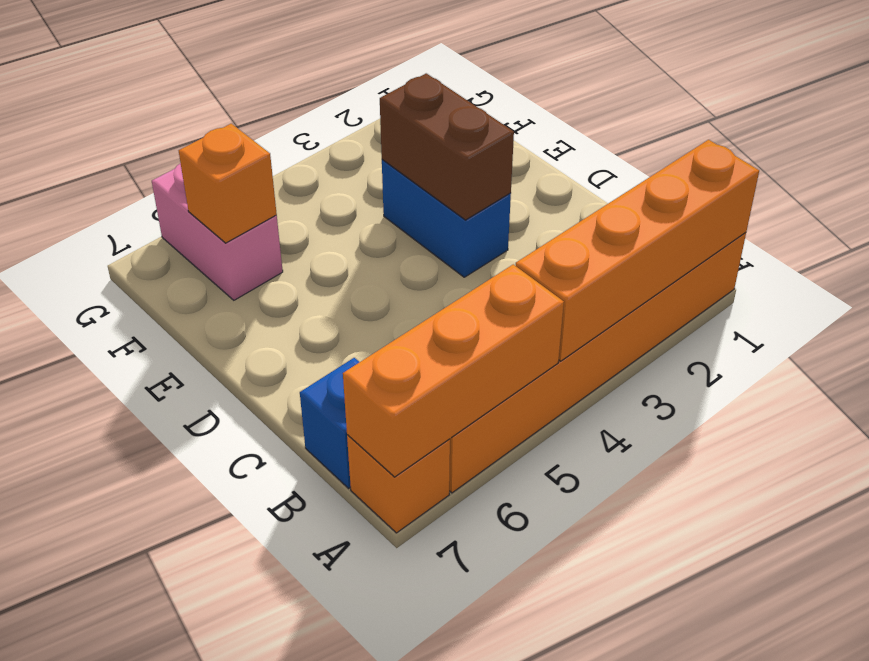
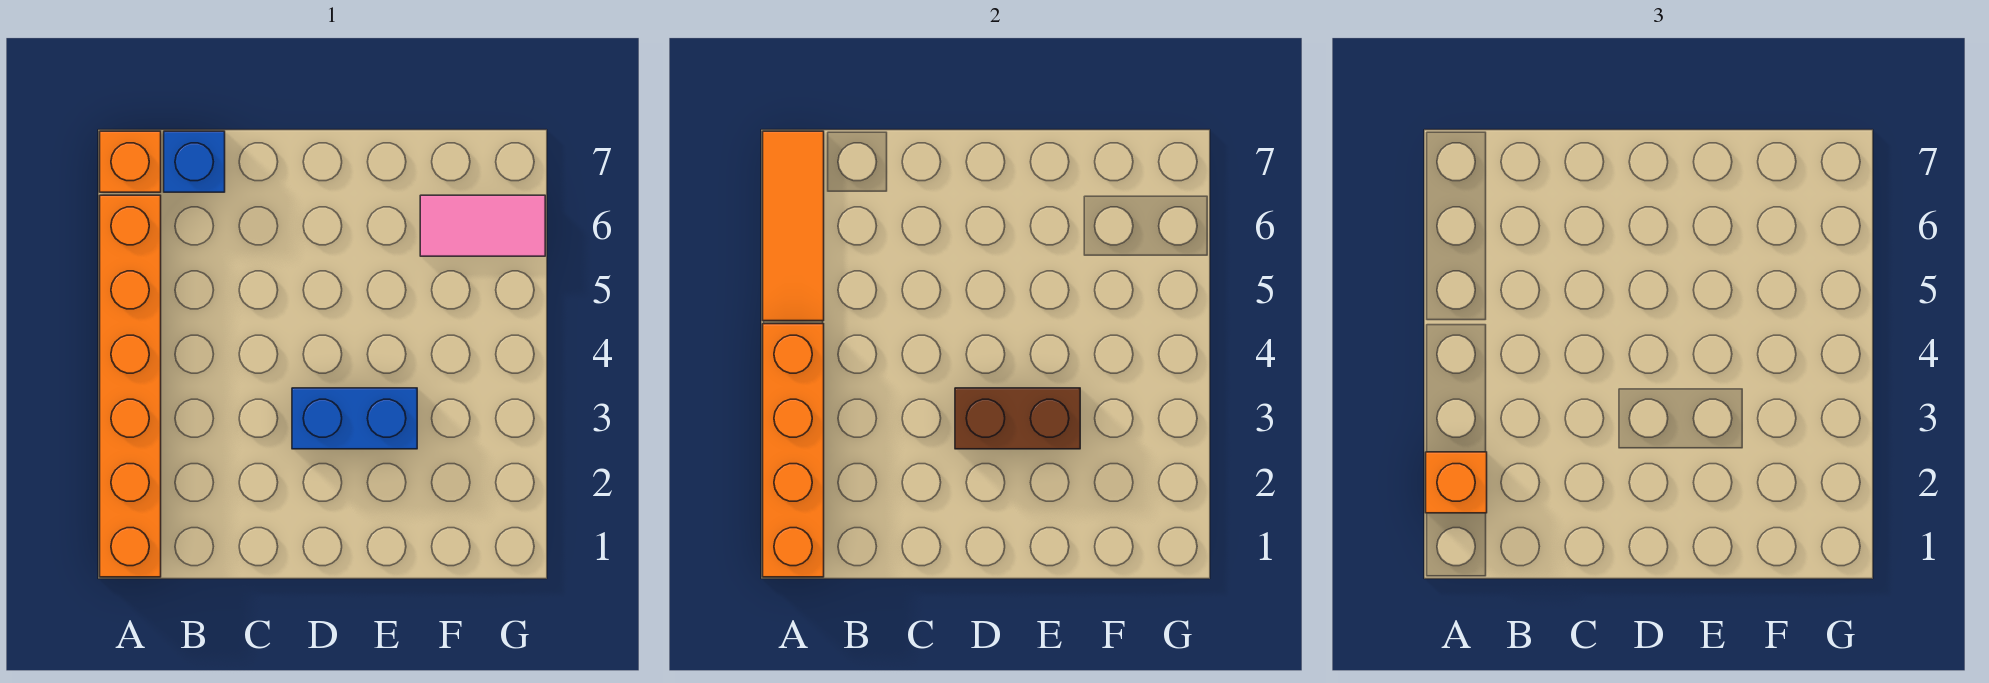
orange 1x3 brick [343,264,564,477] -> orange 1x3 tile [763,131,824,321]
pink 1x2 brick [152,163,283,300] -> pink 1x2 tile [420,195,545,256]
orange 1x1 brick [179,124,277,243] -> orange 1x1 brick moved to [1426,452,1487,513]

